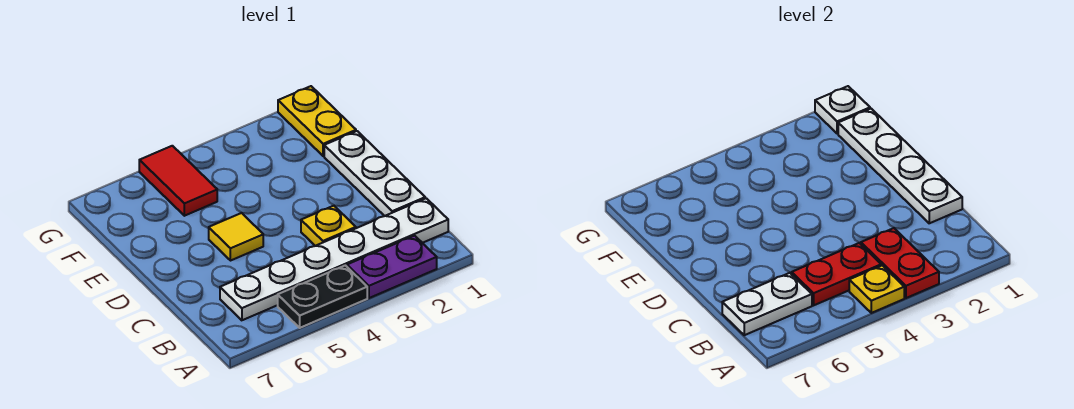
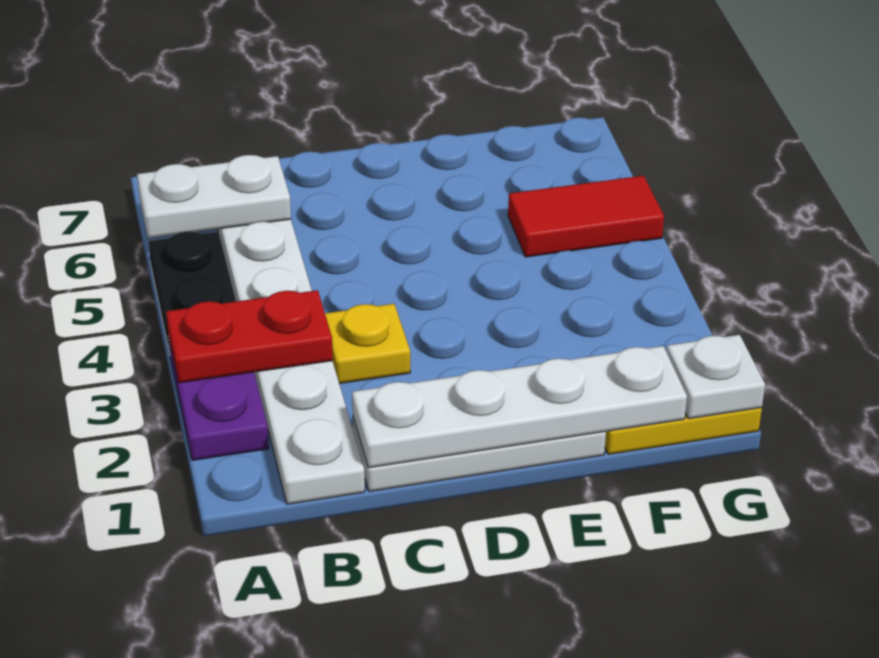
yellow 1x1 plate [849,265,904,313] -> none
red 1x2 plate [792,243,881,305] -> none
white 1x2 plate [722,273,812,335] -> white 1x2 plate turned to [137,155,291,238]
yellow 1x1 tile [209,213,263,261] -> none

